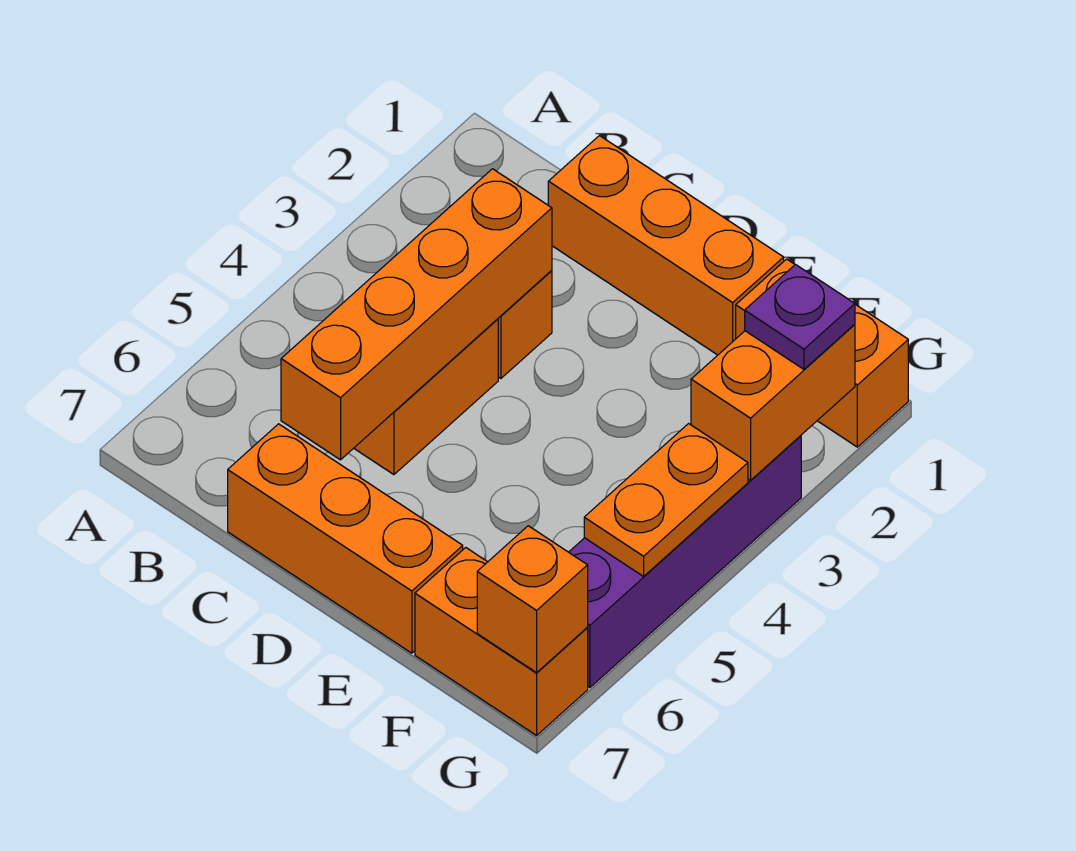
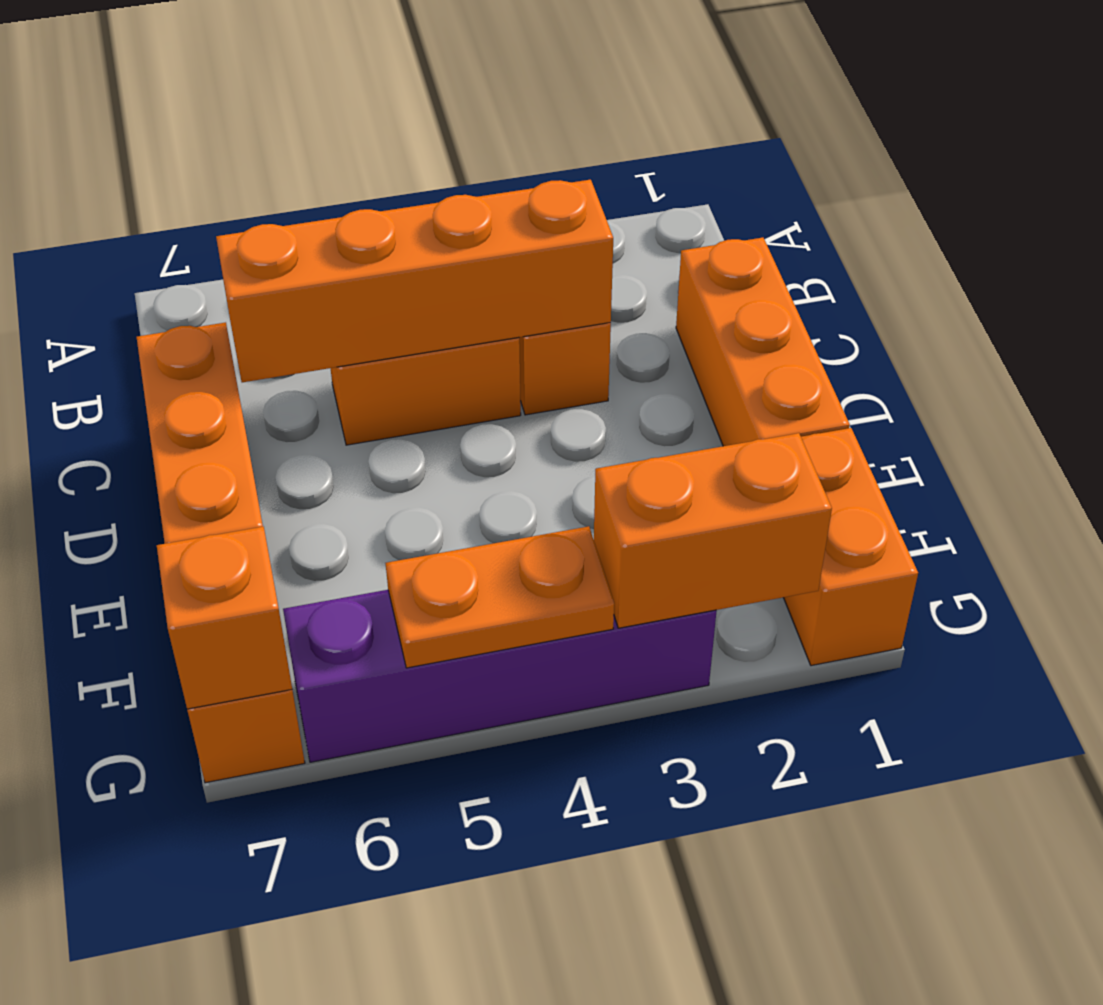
purple 1x1 plate [745,265,855,369] -> none

